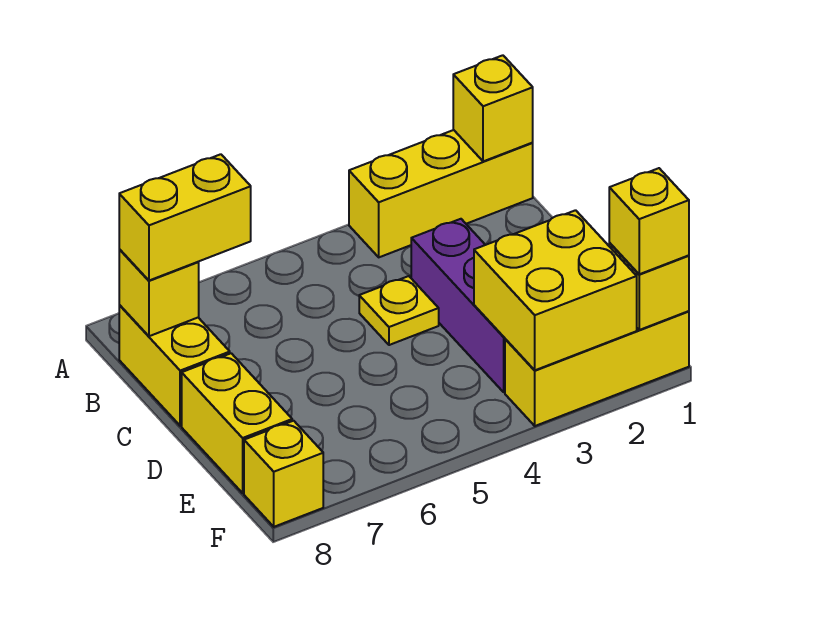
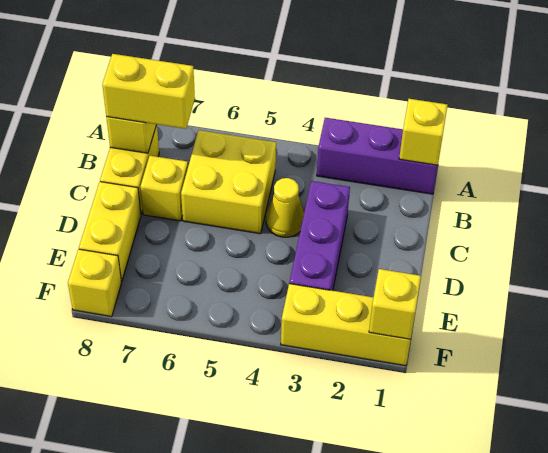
yellow 1x3 brick [349,130,533,257] -> purple 1x3 brick [317,118,438,194]
yellow 1x1 plate [359,276,439,345] -> yellow 1x1 cone [266,178,304,237]
yellow 2x2 brick [474,210,637,370] -> yellow 2x2 brick moved to [181,130,276,234]
yellow 1x1 brick [609,168,689,274] -> yellow 1x1 brick moved to [140,156,188,221]

